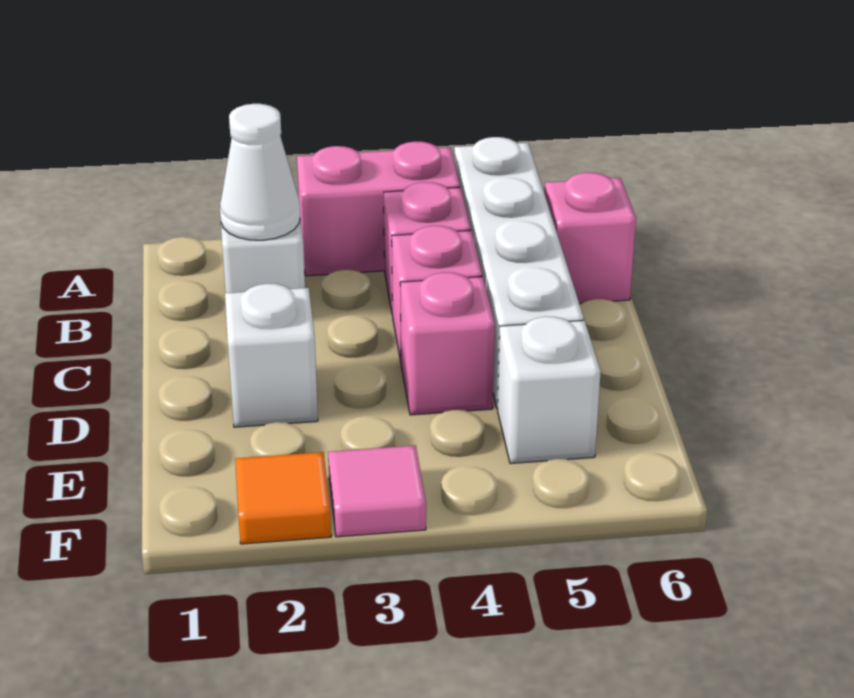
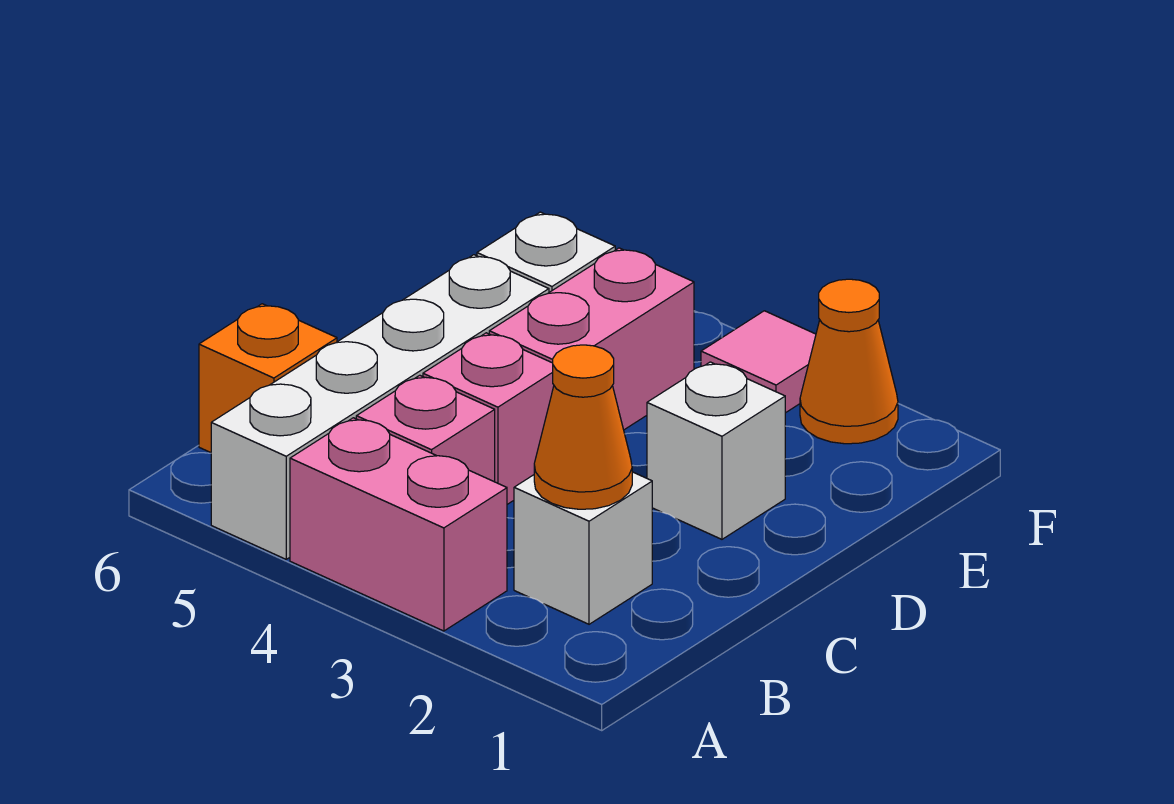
white 1x1 cone [220,104,300,240] -> orange 1x1 cone [534,345,632,509]
pink 1x1 brick [544,172,636,303] -> orange 1x1 brick [199,304,337,453]
pink 1x1 brick [400,272,495,415] -> pink 1x2 brick [489,248,694,430]
orange 1x1 tile [235,452,331,544] -> orange 1x1 cone [800,279,898,444]

